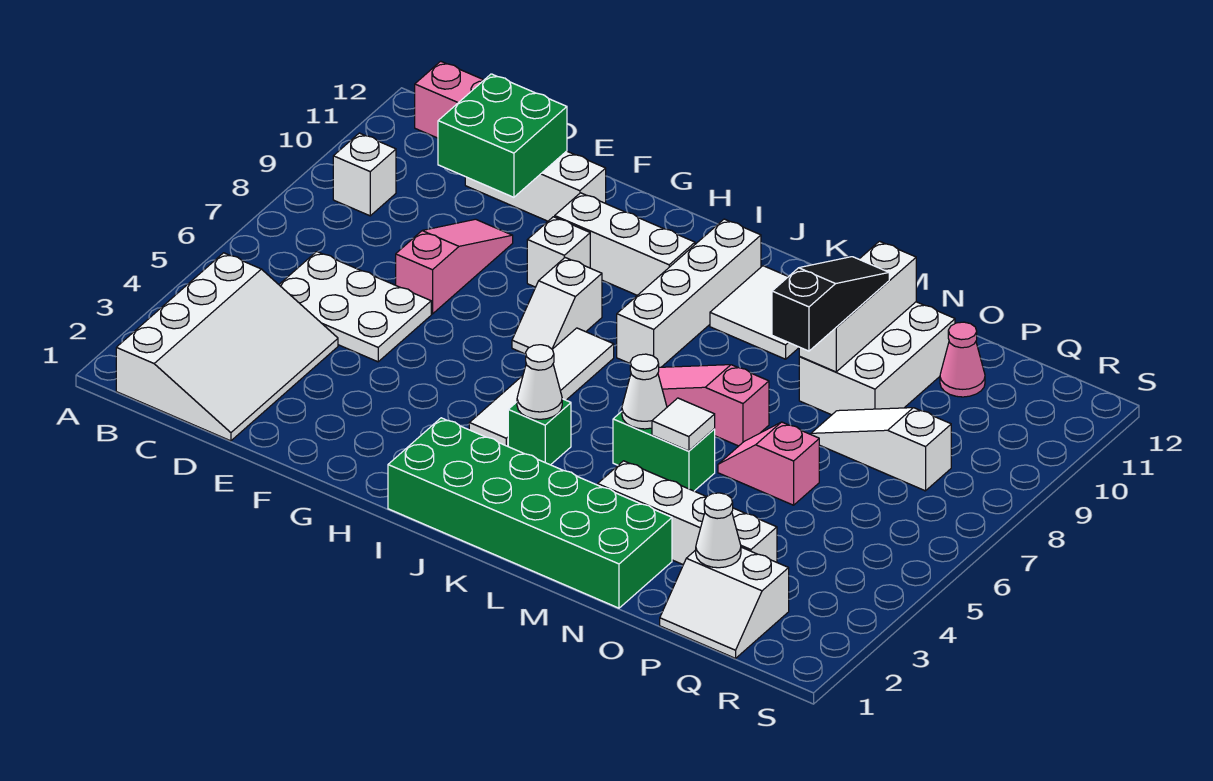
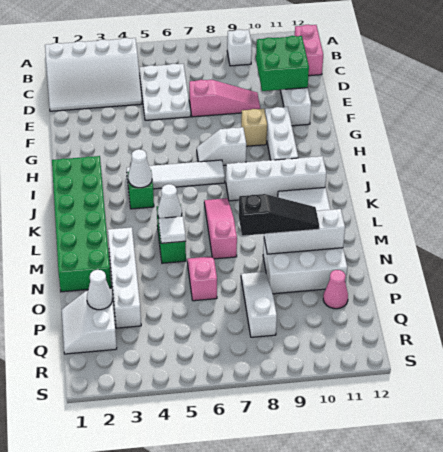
white 1x1 brick [527,217,590,287] -> tan 1x1 brick [241,109,267,146]

